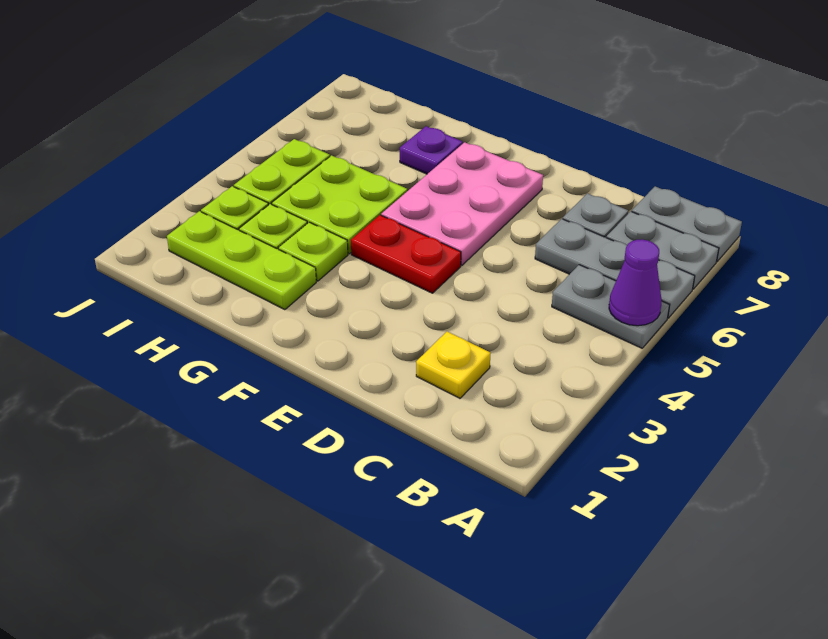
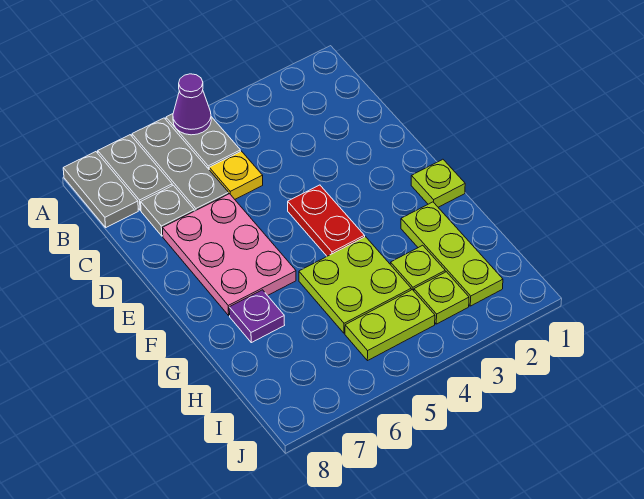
yellow 1x1 plate [416,332,491,398] -> yellow 1x1 plate moved to [209,151,263,199]
pink 2x3 plate [381,142,543,265] -> pink 2x3 plate turned to [162,194,296,315]
lime 1x1 plate [279,222,348,281] -> lime 1x1 plate moved to [411,159,465,207]

